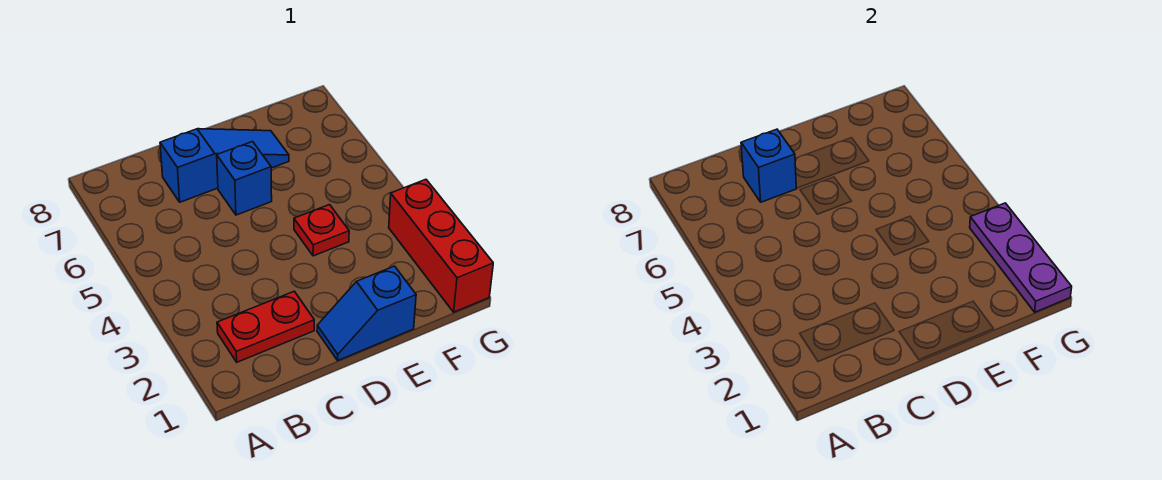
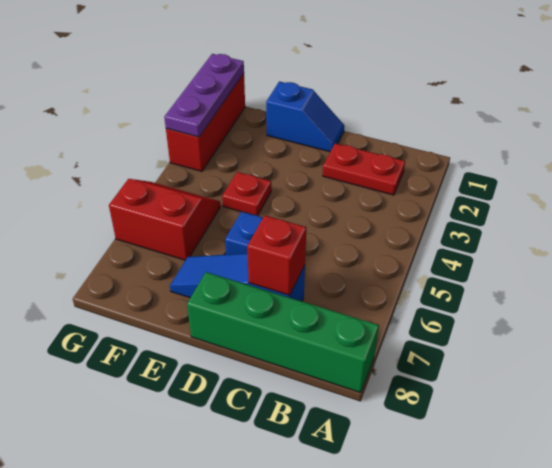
none -> green 1x4 brick [187,272,379,393]
blue 1x1 brick [741,129,796,202] -> red 1x1 brick [247,215,306,295]
none -> red 2x2 slope [109,179,220,260]

